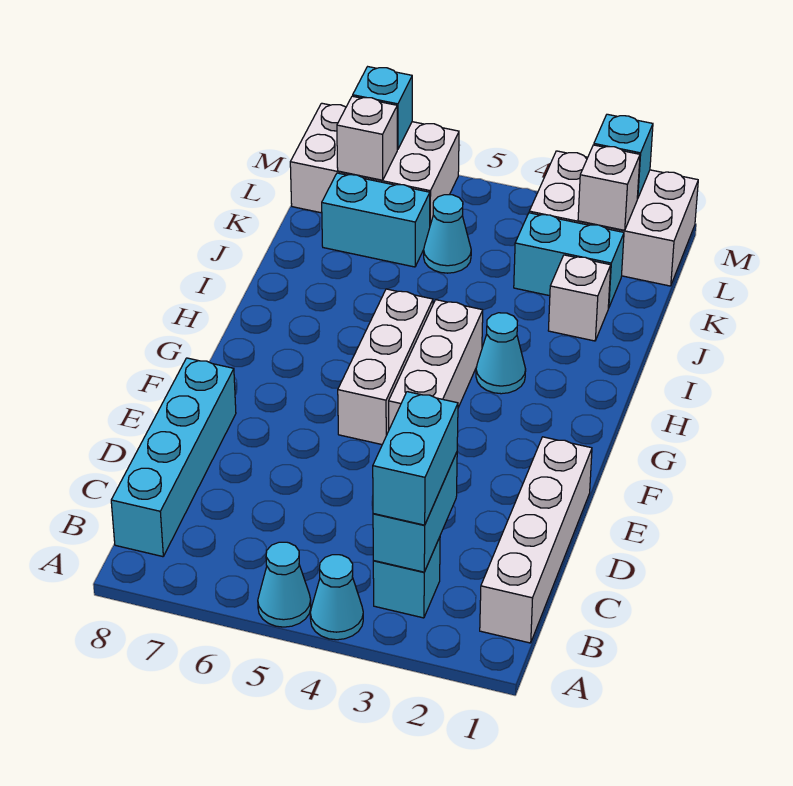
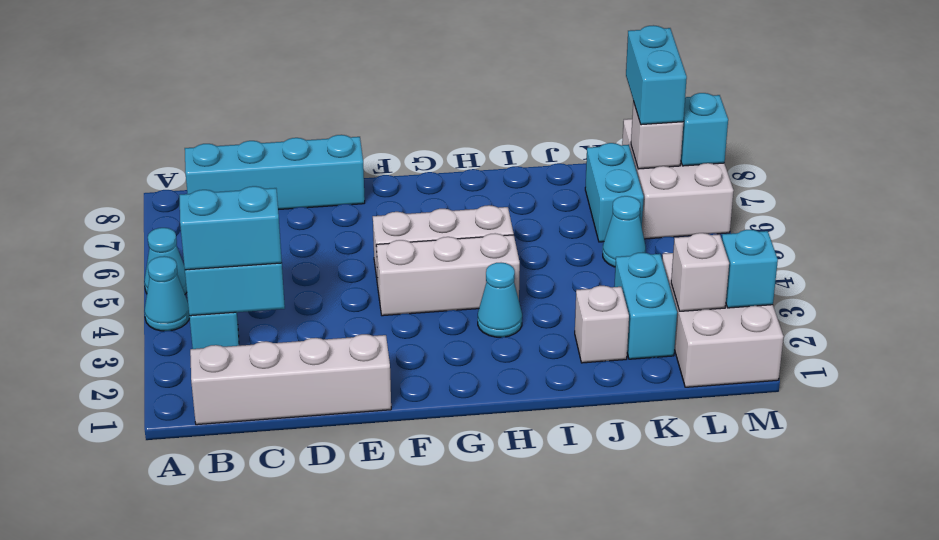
none -> cyan 1x2 brick [626,25,687,125]

